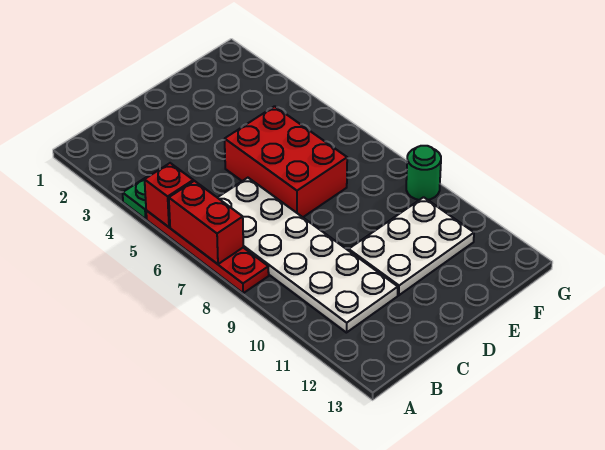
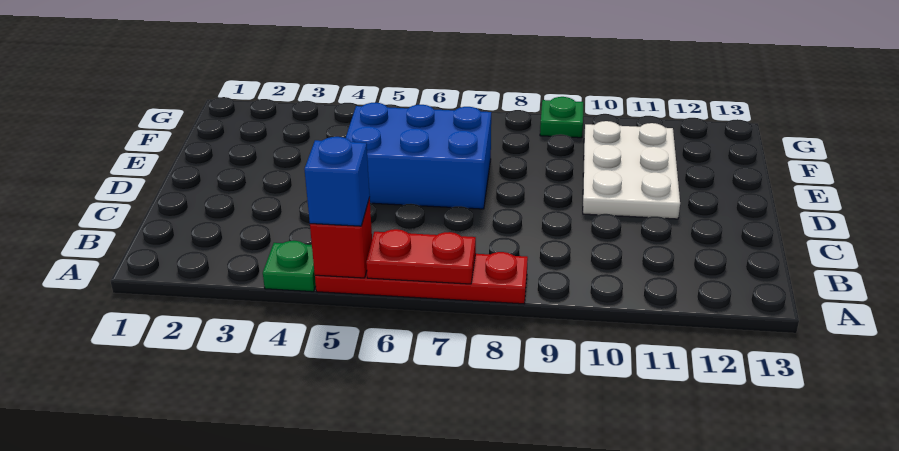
none -> blue 1x1 brick [304,137,370,226]
red 1x2 brick [169,181,243,264] -> red 1x2 plate [366,229,476,284]
white 2x6 plate [218,178,398,333] -> none
red 2x3 brick [225,106,347,217] -> blue 2x3 brick [346,103,491,209]
green 1x1 round brick [406,146,441,200] -> green 1x1 plate [540,97,583,138]

